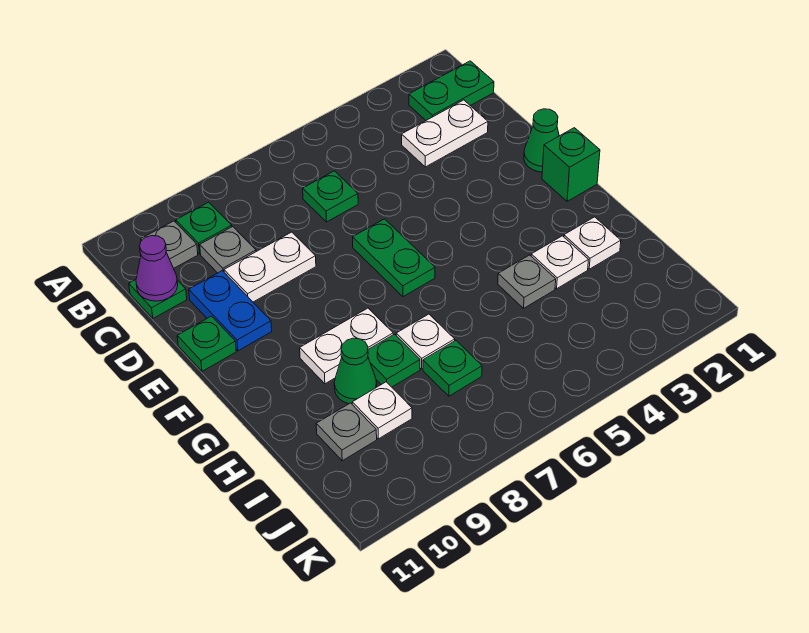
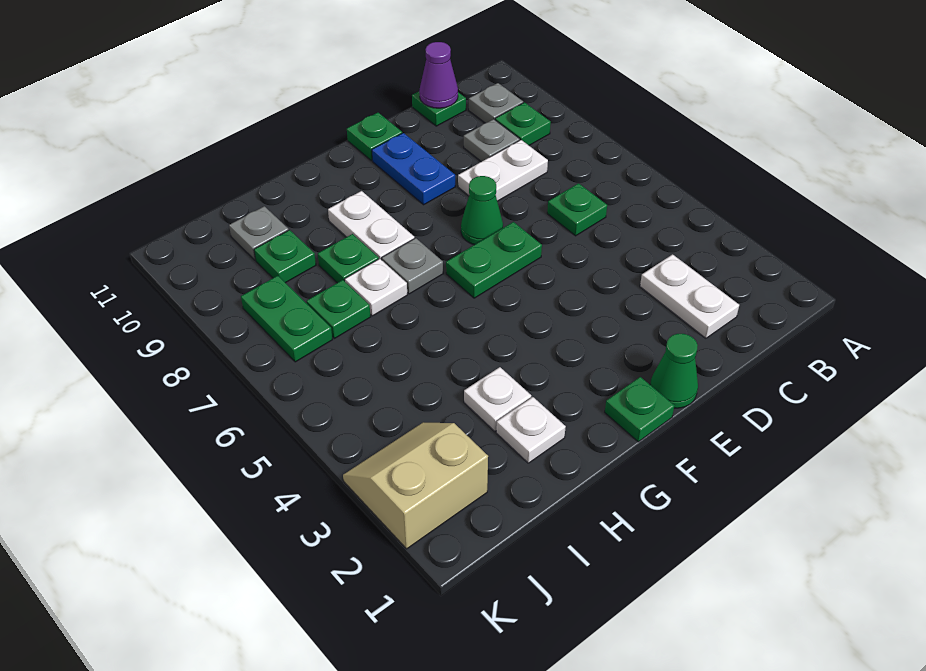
green 1x2 plate [409,61,494,120] -> green 1x2 plate moved to [241,276,333,362]
white 1x2 plate [224,232,316,302] -> white 1x2 plate turned to [458,140,548,201]
blue 1x2 plate [189,271,272,351] -> blue 1x2 plate turned to [372,133,455,205]
green 1x1 brick [542,128,600,201] -> green 1x1 plate [605,377,674,442]
grey 1x1 plate [498,255,556,308] -> grey 1x1 plate moved to [382,238,443,294]
green 1x1 cone [334,338,377,404] -> green 1x1 cone moved to [461,176,503,245]
white 1x1 plate [352,382,412,439] -> green 1x1 plate [254,230,316,283]
none -> tan 2x2 slope [343,422,488,549]

